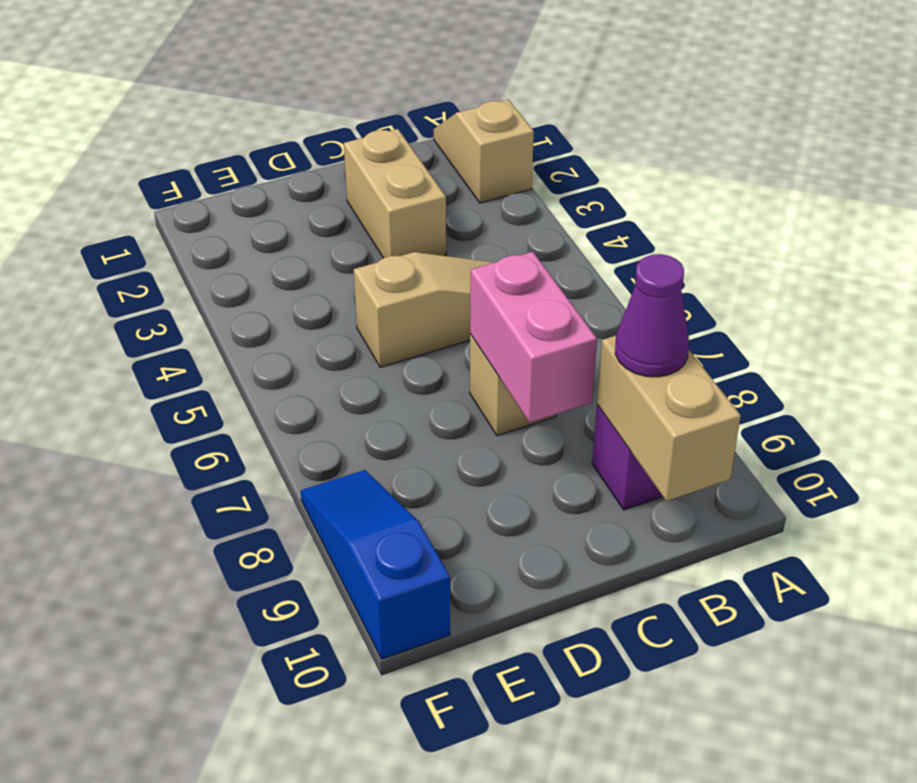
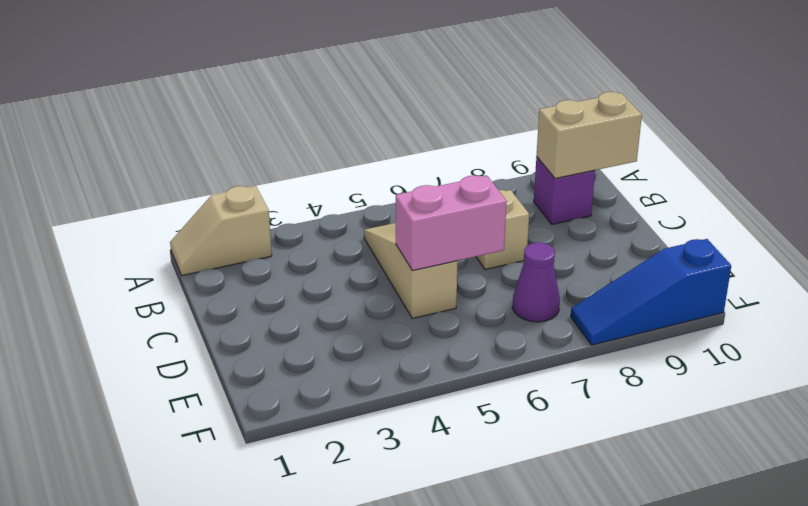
purple 1x1 cone [615,254,689,377] -> purple 1x1 cone moved to [512,242,560,322]
tan 1x2 brick [344,129,446,258] -> none
pink 1x2 brick [470,252,597,422] -> pink 1x2 brick moved to [396,175,507,271]

